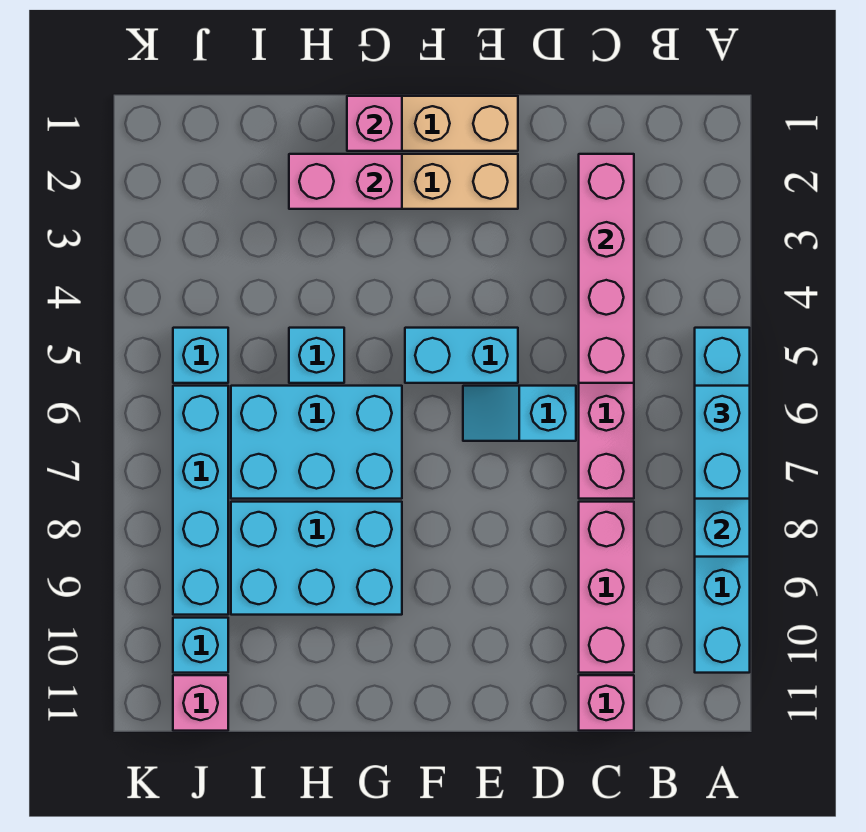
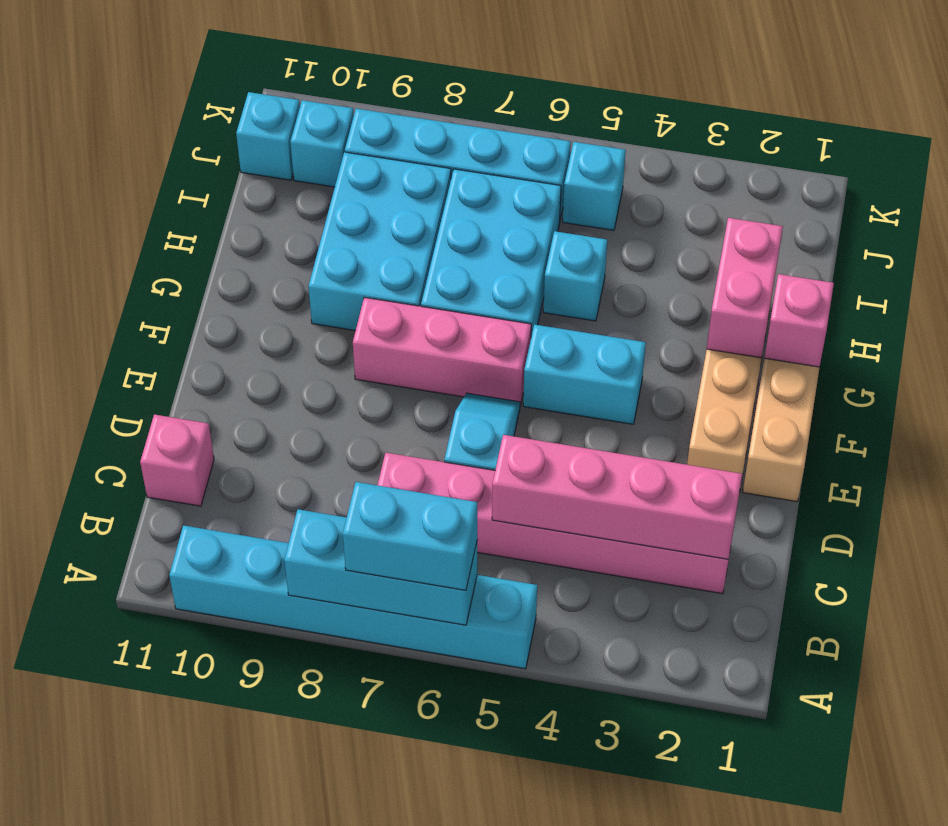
pink 1x3 brick [579,502,634,673] -> pink 1x3 brick moved to [353,297,531,406]
cyan 1x2 brick [405,328,518,383] -> cyan 1x2 brick turned to [523,324,646,424]
pink 1x1 brick [173,675,228,731] -> cyan 1x1 brick [236,92,300,180]

